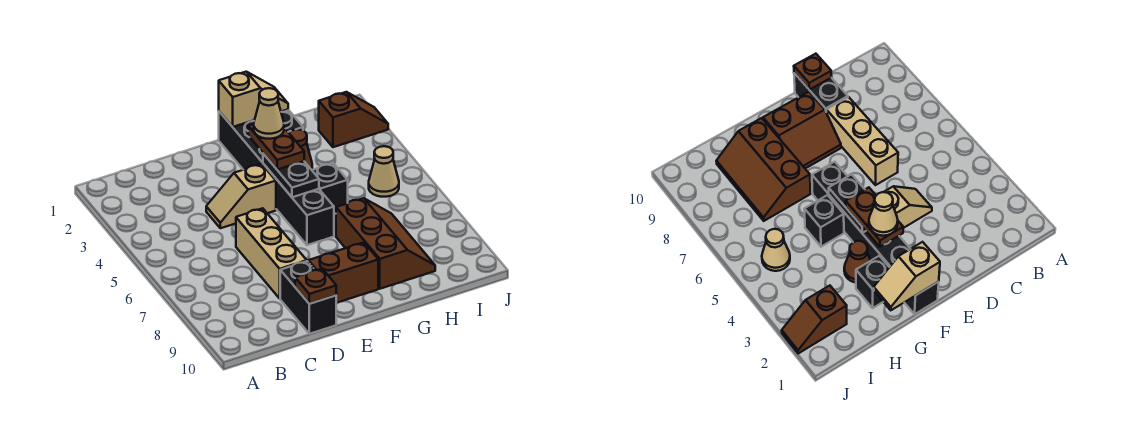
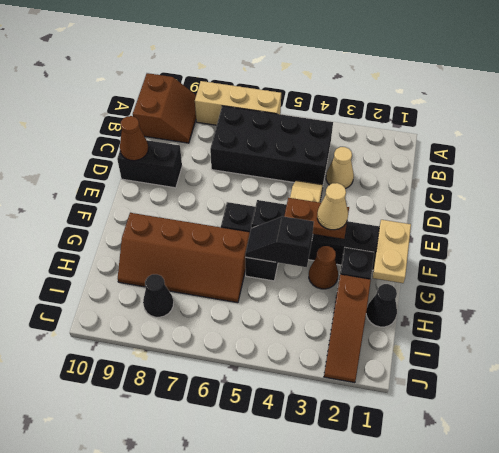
none -> black 2x4 brick [210,106,333,184]
tan 1x3 brick [236,208,307,298] -> tan 1x3 brick moved to [195,81,281,125]
brown 1x1 plate [295,269,336,304] -> brown 1x1 cone [120,116,148,161]
brown 2x2 slope [308,242,378,303] -> brown 2x2 slope moved to [133,73,196,143]
tan 1x2 slope [219,72,288,127] -> tan 1x2 plate [373,220,411,283]
none -> black 1x2 slope [245,216,314,267]
brown 2x3 slope [336,198,435,289] -> brown 2x4 slope [118,213,250,303]
none -> black 1x1 cone [366,284,397,327]
brown 1x2 slope [319,92,388,147] -> brown 1x3 slope [324,275,371,383]
tan 1x1 cone [369,146,399,197] -> tan 1x1 cone moved to [326,147,354,189]
none -> black 1x1 cone [143,274,174,317]

